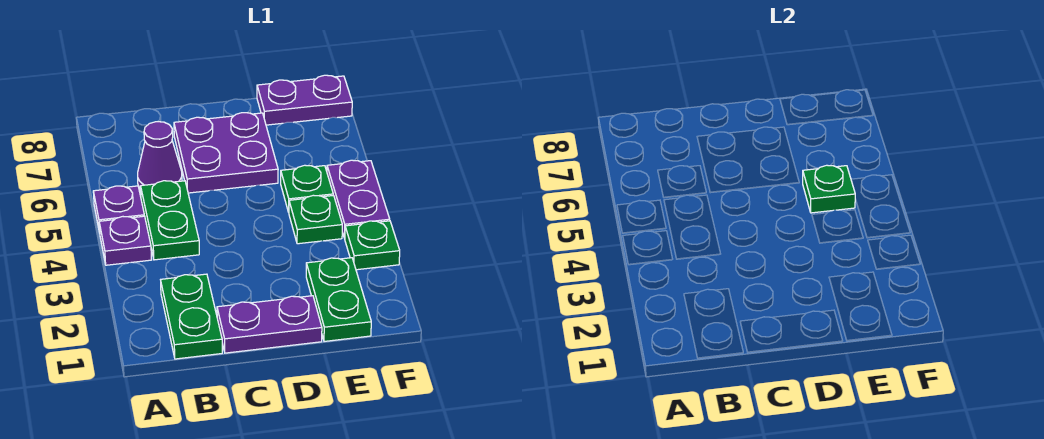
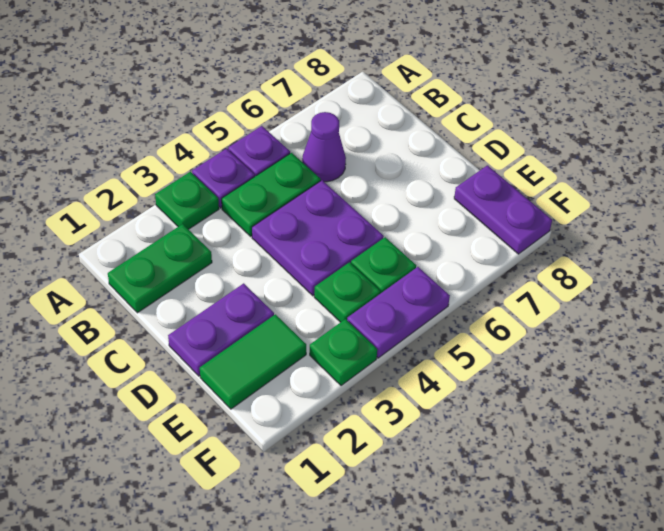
purple 1x2 plate [217,296,322,353] -> purple 1x2 plate turned to [168,283,274,376]
purple 2x2 plate [174,113,278,193] -> purple 2x2 plate moved to [252,180,384,296]
green 1x2 plate [306,258,371,341] -> green 1x2 tile [200,314,306,409]
green 1x1 plate [803,165,855,213] -> green 1x1 plate moved to [155,172,219,229]

